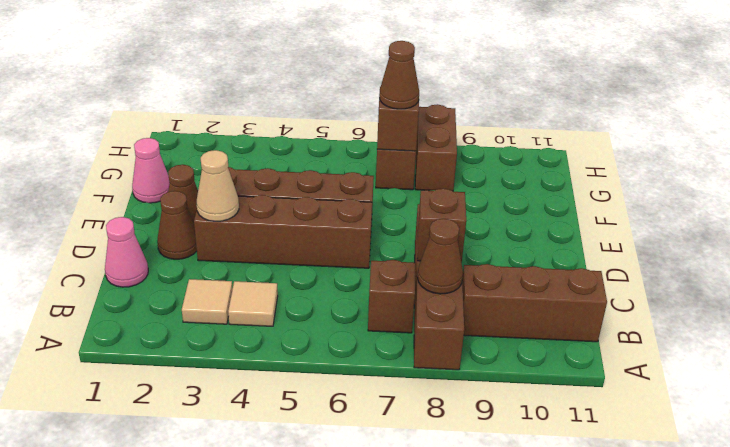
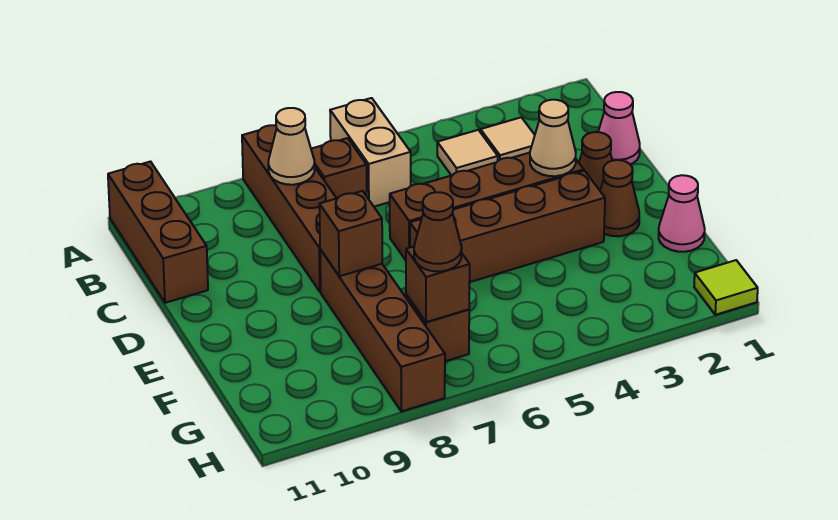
none -> tan 1x2 brick [330,98,411,207]
brown 1x1 cone [417,219,463,294] -> tan 1x1 cone [268,108,315,185]
brown 1x3 brick [462,264,607,342] -> brown 1x3 brick turned to [108,162,208,303]
brown 1x1 brick [417,188,466,262] -> brown 1x1 brick moved to [319,191,382,276]
brown 1x2 brick [415,104,457,191] -> brown 1x4 brick [320,249,445,411]
none -> lime 1x1 tile [694,260,758,315]

